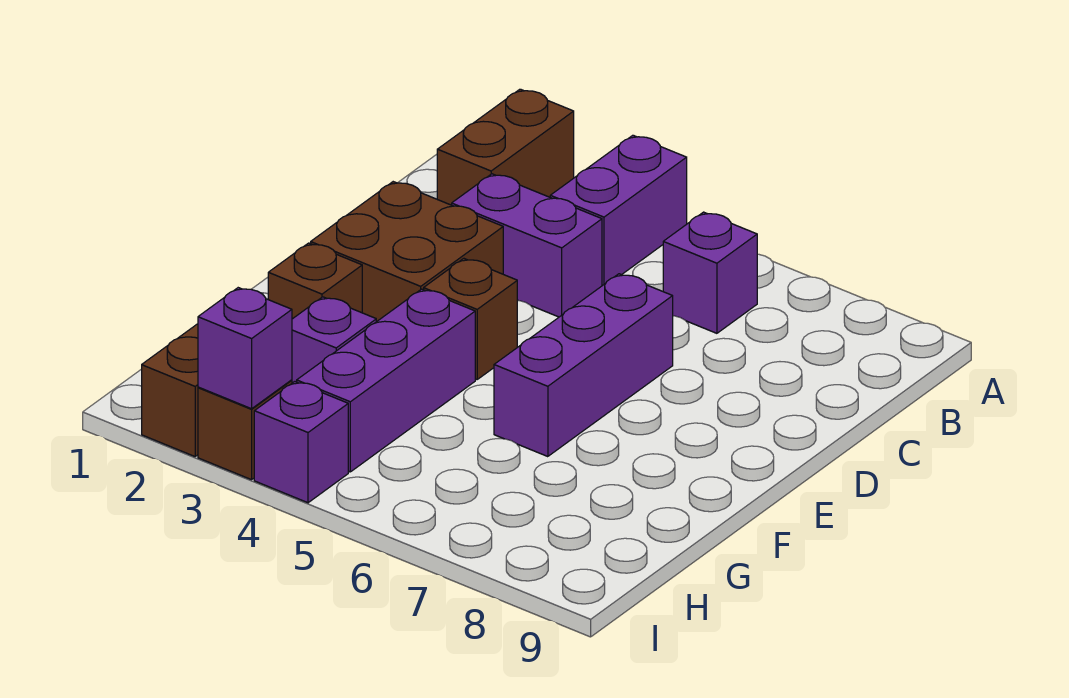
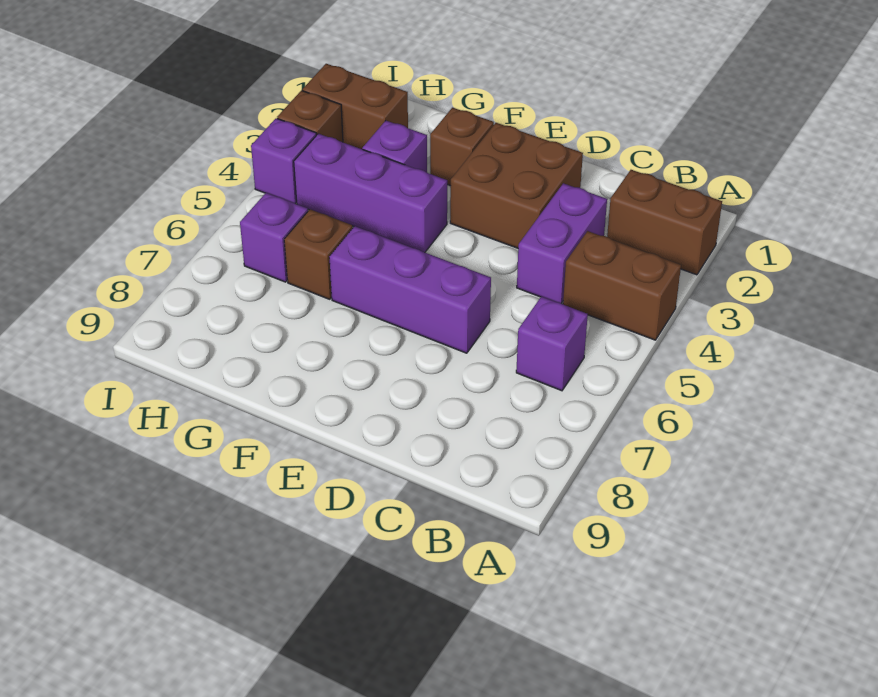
purple 1x2 brick [550,135,687,286] -> brown 1x2 brick [563,231,681,340]
brown 1x1 brick [424,259,517,379] -> brown 1x1 brick moved to [284,209,353,299]
purple 1x1 brick [198,288,292,409] -> purple 1x1 brick moved to [240,193,308,282]

